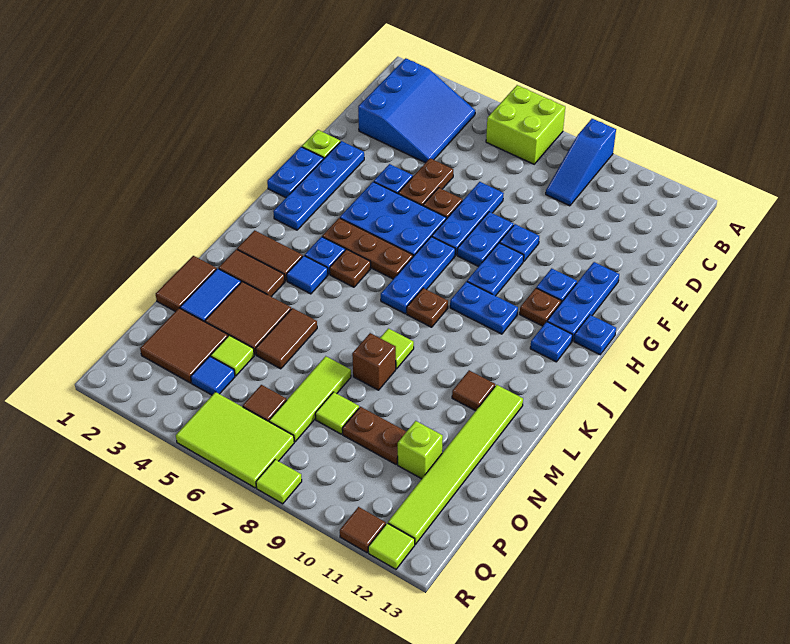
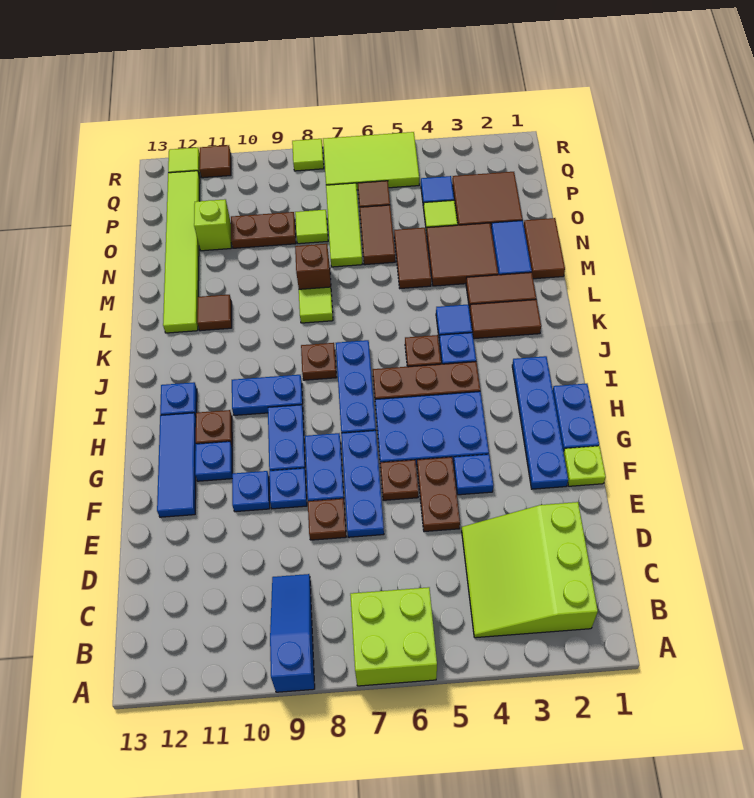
blue 3x3 slope [358,58,475,163] -> lime 3x3 slope [462,502,598,638]
none -> brown 1x1 plate [308,499,346,540]
blue 1x3 plate [547,262,619,341] -> blue 1x3 tile [157,413,196,517]
blue 1x1 plate [574,315,616,355] -> blue 1x1 plate moved to [232,471,270,512]
none -> brown 1x2 tile [360,205,395,265]

